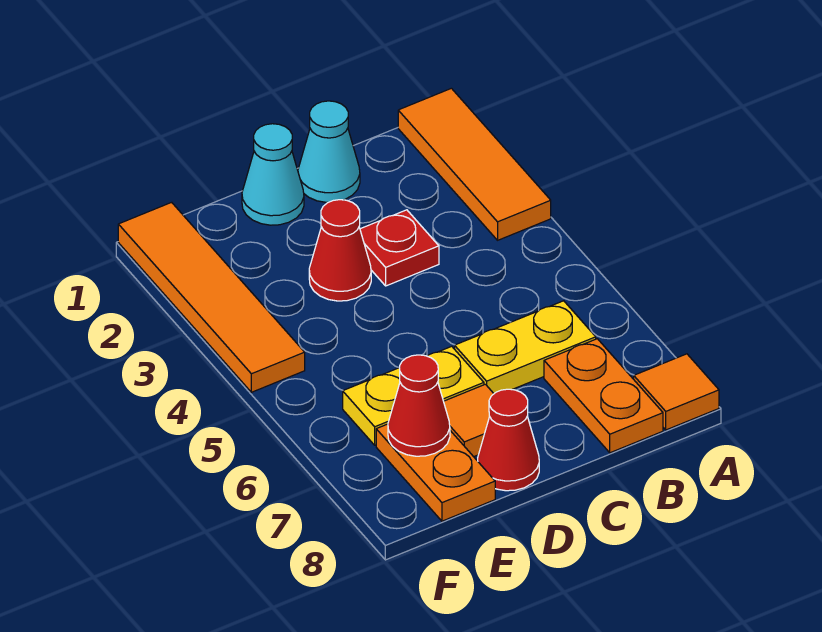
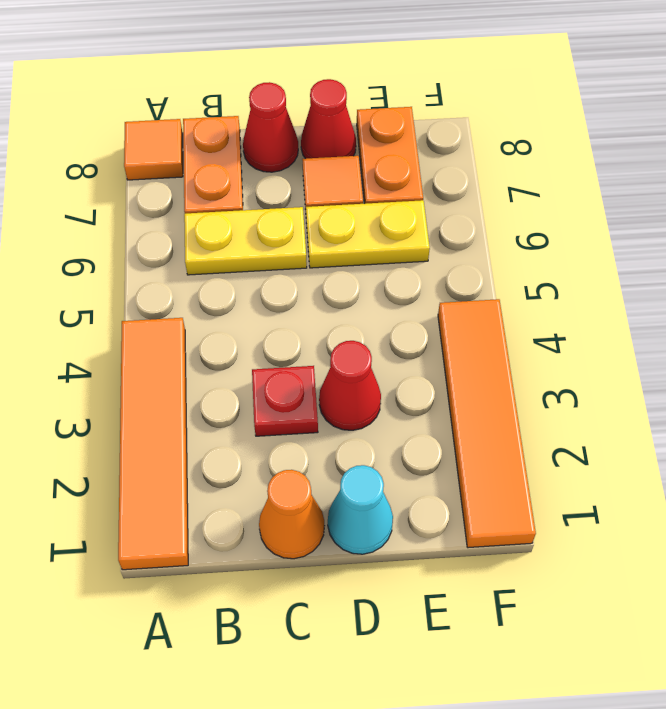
orange 1x3 tile [398,88,551,240] -> orange 1x4 tile [118,318,188,570]
cyan 1x1 cone [298,101,360,202] -> orange 1x1 cone [259,470,324,559]
red 1x1 cone [388,355,450,456] -> red 1x1 cone moved to [243,82,298,172]

